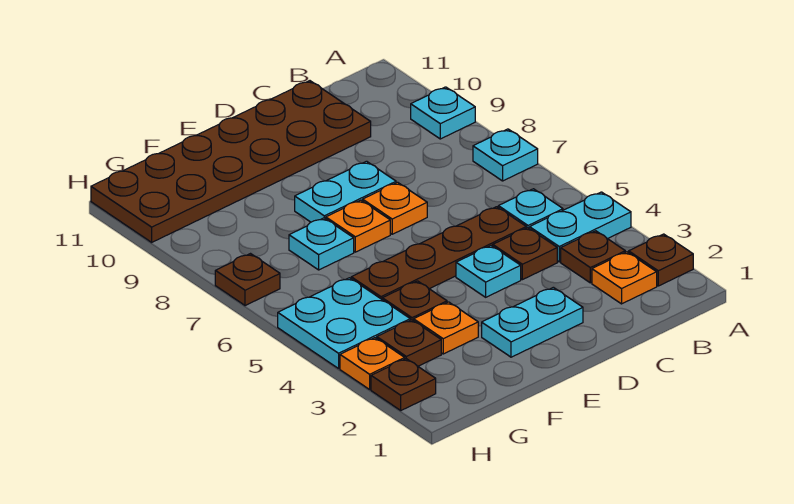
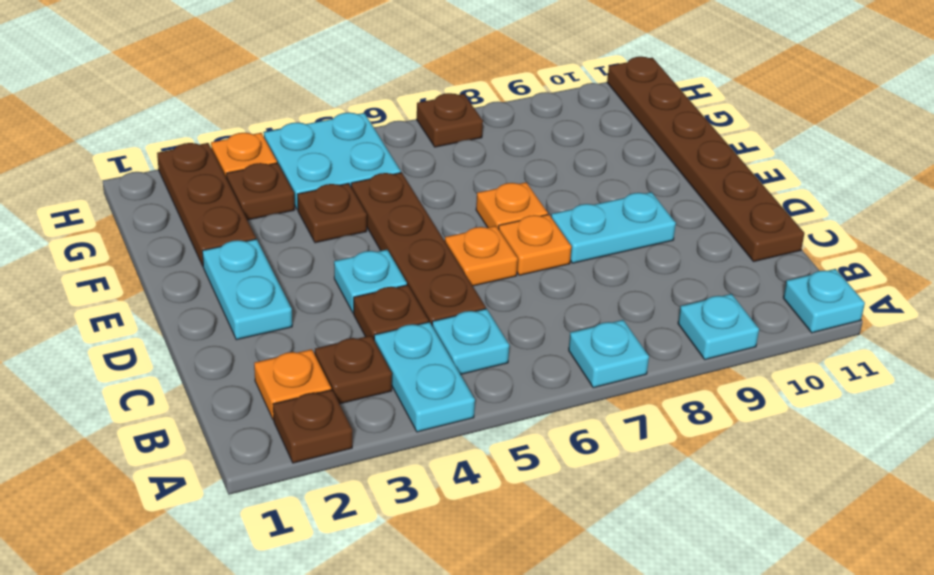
brown 2x6 plate [91,81,371,242] -> brown 1x6 plate [607,57,804,262]
cyan 1x2 plate [295,161,396,222] -> cyan 1x2 plate turned to [551,192,676,263]
orange 1x1 plate [414,302,478,354] -> orange 1x1 plate moved to [445,226,518,286]
cyan 1x1 plate [289,218,354,270] -> cyan 1x1 plate moved to [783,269,865,333]
brown 1x1 plate [371,359,436,410] -> brown 1x3 plate [157,143,256,266]

